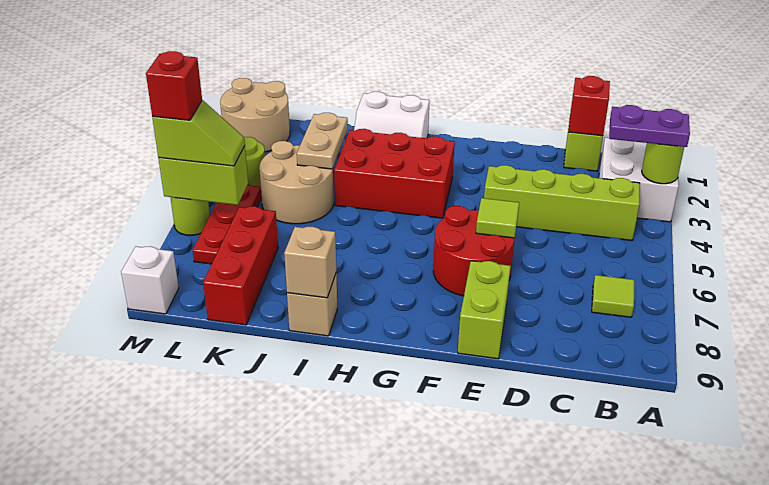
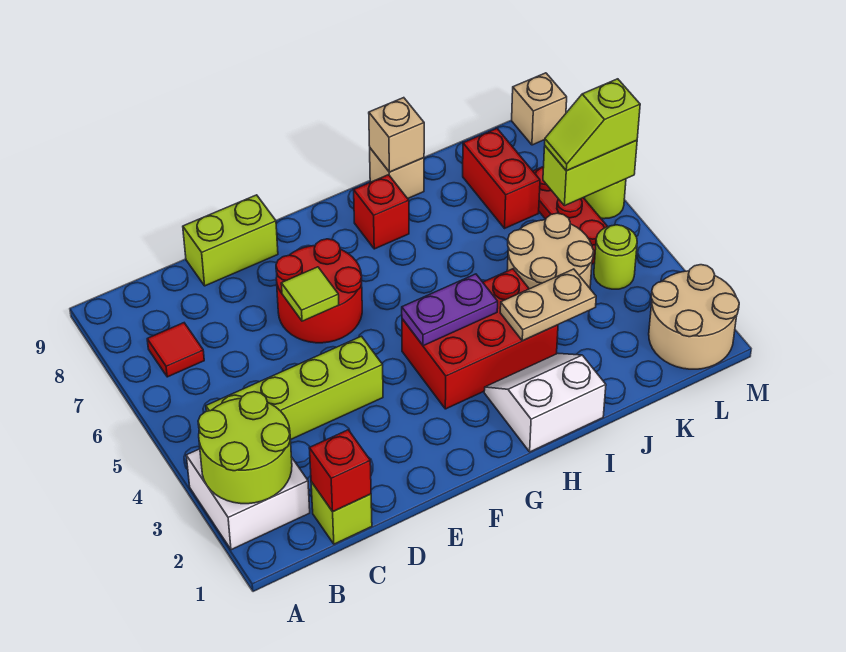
lime 1x1 round brick [642,143,684,184] -> lime 2x2 round brick [198,392,292,504]
purple 1x2 plate [609,105,690,147] -> purple 1x2 plate moved to [402,274,498,346]
lime 1x1 tile [592,275,634,317] -> red 1x1 tile [147,323,204,377]
lime 1x2 brick [458,261,511,359] -> lime 1x2 brick turned to [183,195,278,286]
tan 1x2 plate [297,113,348,169] -> tan 1x2 plate turned to [500,269,596,341]
red 1x3 brick [203,206,278,325] -> red 1x2 brick [463,129,540,228]
red 1x1 brick [146,51,202,120] -> red 1x1 brick moved to [354,175,409,249]
white 1x1 brick [121,246,179,314] -> tan 1x1 brick [512,73,567,145]

